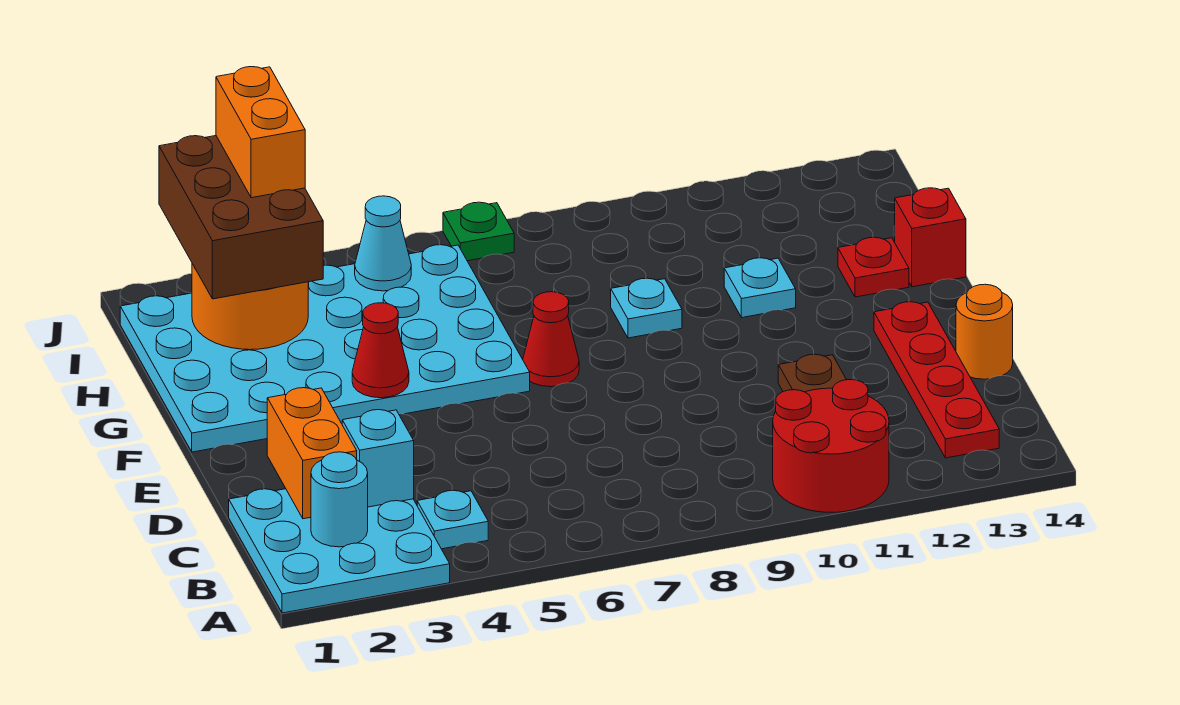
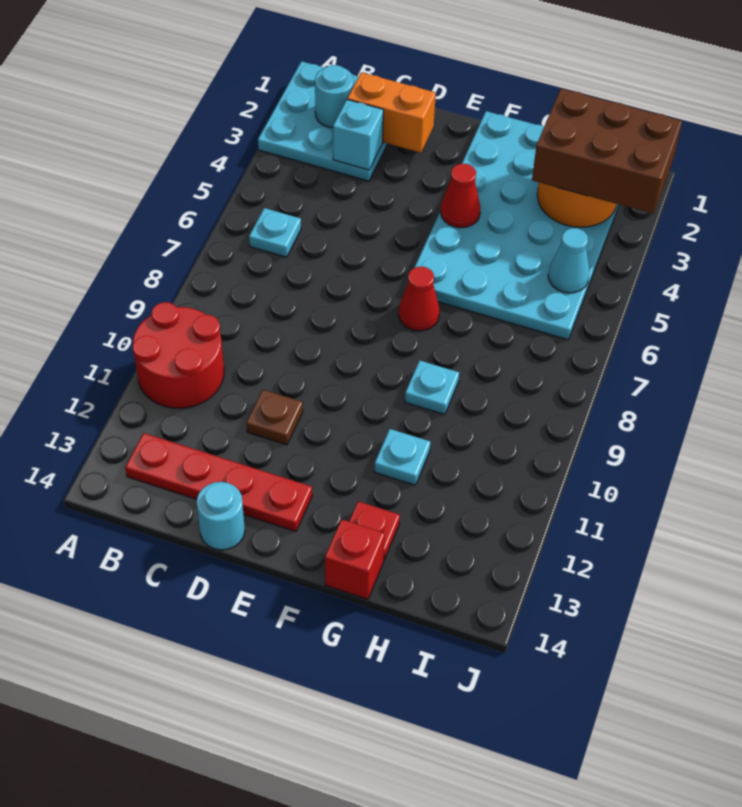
cyan 1x1 plate [417,490,488,549] -> cyan 1x1 plate moved to [249,208,301,257]
orange 1x1 round brick [956,284,1013,379] -> cyan 1x1 round brick [197,482,245,550]
orange 1x2 brick [216,67,305,198] -> none
green 1x1 plate [443,202,514,261] -> none

